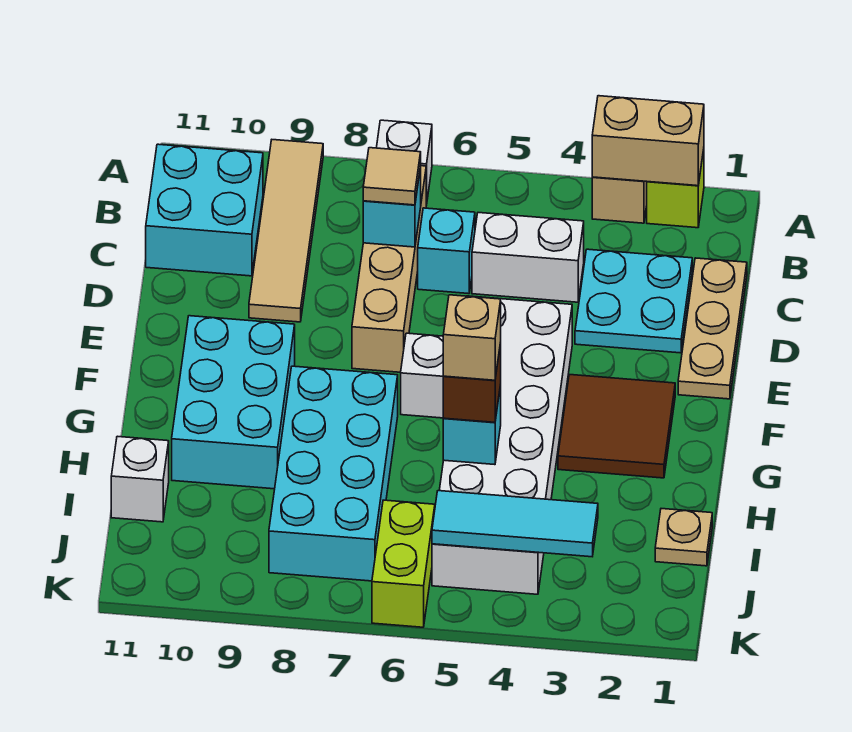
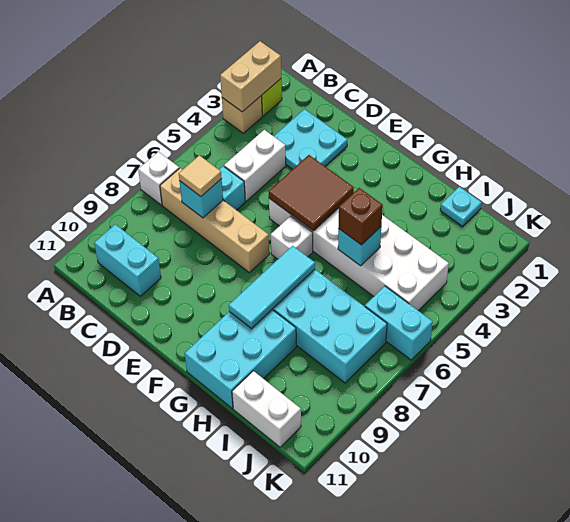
tan 1x4 tile [249,140,323,322] -> none
cyan 2x2 brick [146,144,263,276] -> cyan 1x2 brick [94,224,161,296]
tan 1x3 plate [678,258,747,399] -> none
brown 2x2 tile [558,375,675,478] -> brown 2x2 tile moved to [269,155,354,231]
cyan 2x3 brick [172,316,295,489] -> cyan 2x3 brick turned to [185,310,296,408]
tan 1x1 brick [443,295,501,380] -> none
tan 1x1 plate [655,509,712,566] -> cyan 1x1 plate [440,187,482,226]
white 1x1 brick [111,436,169,522] -> white 1x2 brick [232,371,301,447]
cyan 1x3 tile [432,491,598,557] -> cyan 1x3 tile moved to [229,246,315,329]
lime 1x2 brick [372,500,435,627] -> cyan 1x2 brick [365,286,433,360]

